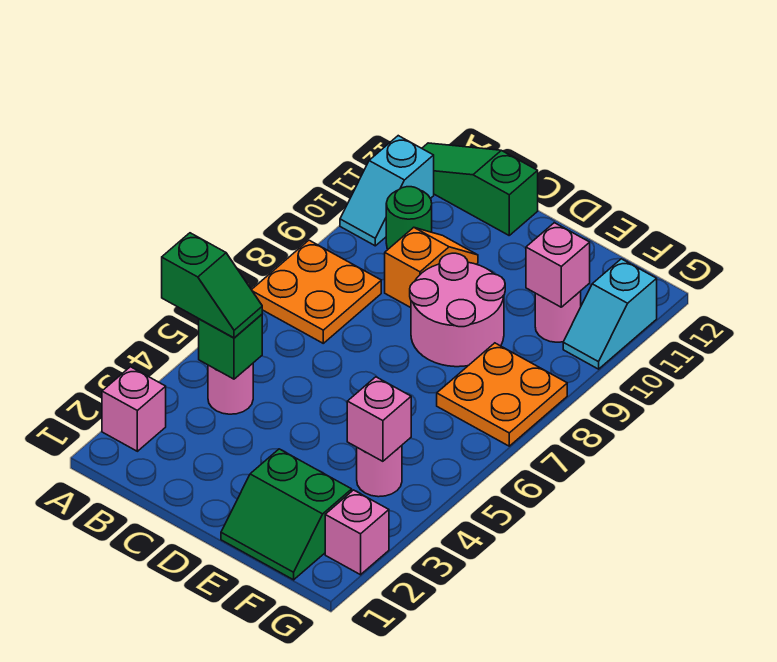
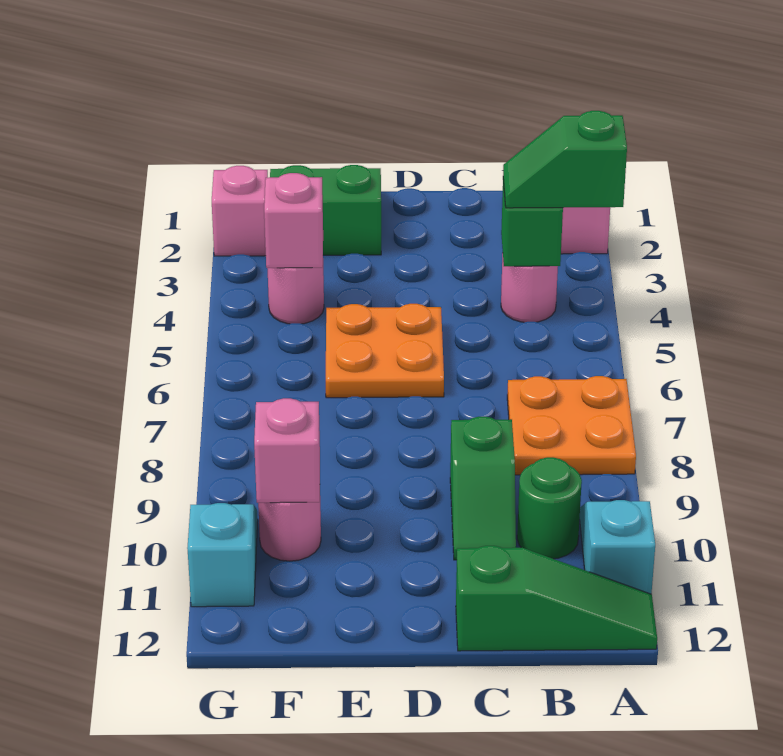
orange 1x2 slope [385,227,478,308] -> green 1x2 slope [450,417,516,560]
pink 2x2 round brick [410,253,505,367] -> none
orange 2x2 plate [437,343,567,446] -> orange 2x2 plate moved to [326,304,444,398]

